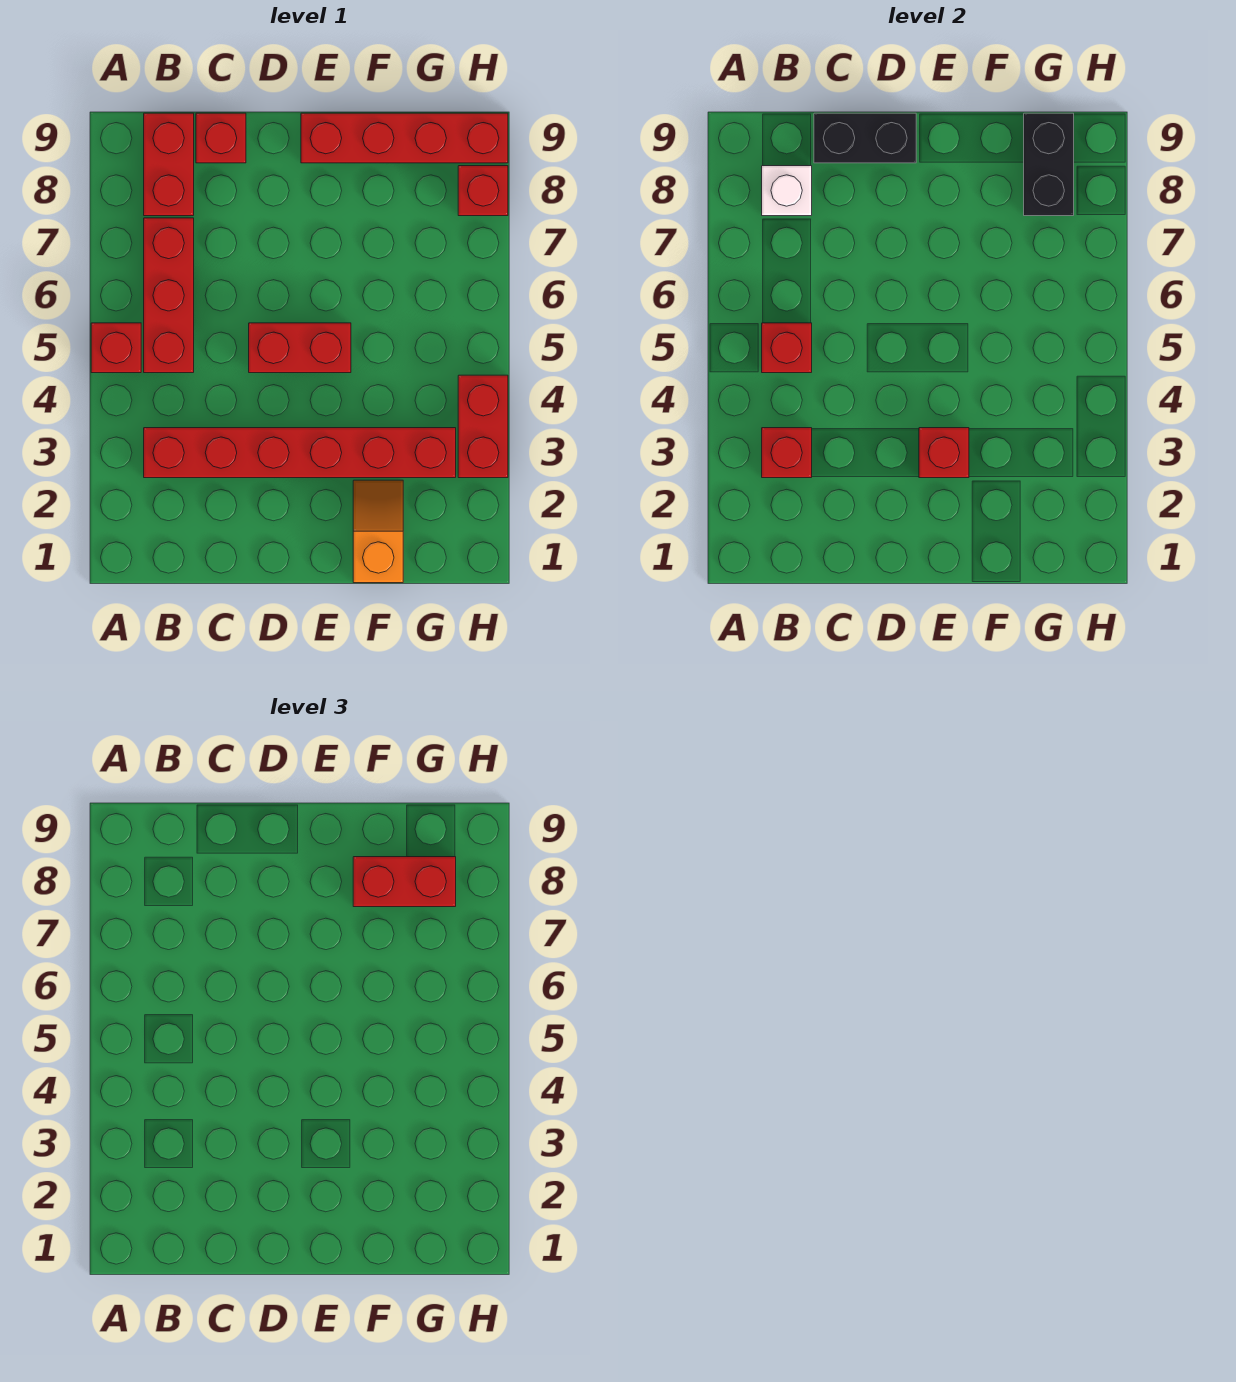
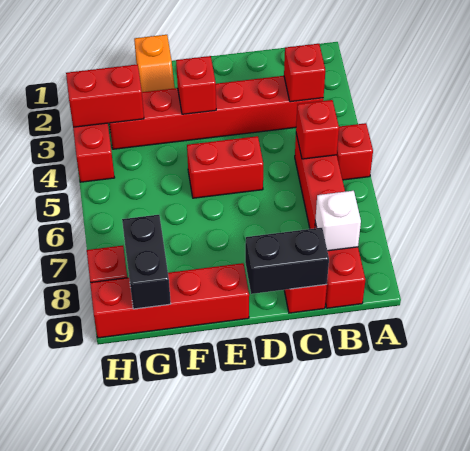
red 1x2 brick [353,857,456,907] -> red 1x2 brick moved to [66,64,144,127]

